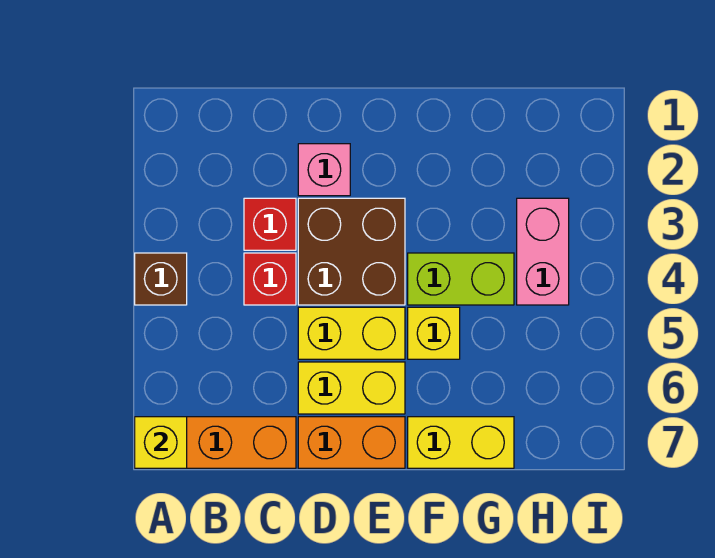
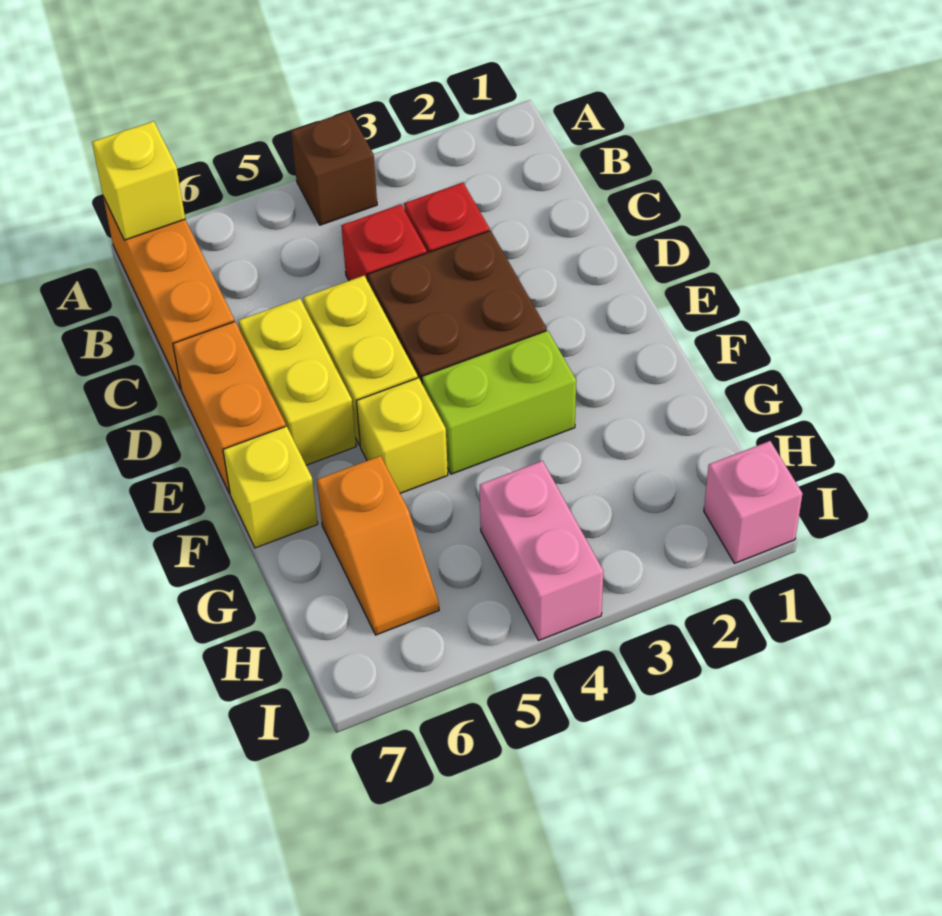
pink 1x1 brick [298,144,350,196] -> pink 1x1 brick moved to [704,441,802,563]
lime 1x2 brick [408,253,514,305] -> lime 1x2 brick turned to [422,330,576,474]
yellow 1x2 brick [408,417,514,468] -> yellow 1x1 brick [223,426,318,548]
none -> orange 1x2 slope [317,456,439,635]
pink 1x2 brick [517,198,569,305] -> pink 1x2 brick turned to [480,461,604,640]

